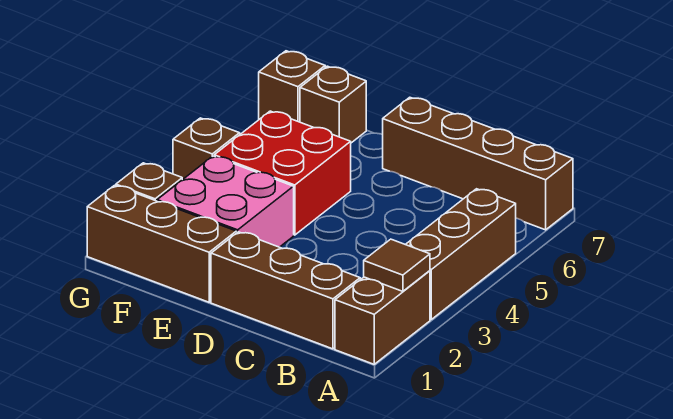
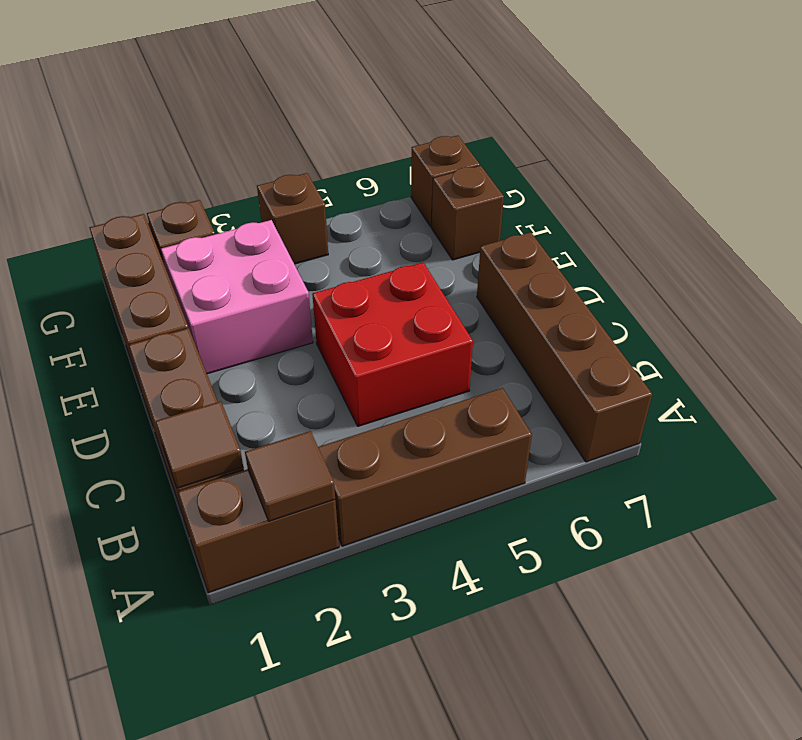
none -> brown 1x1 tile [156,401,243,488]
red 2x2 brick [214,111,351,235] -> red 2x2 brick moved to [312,262,473,426]

